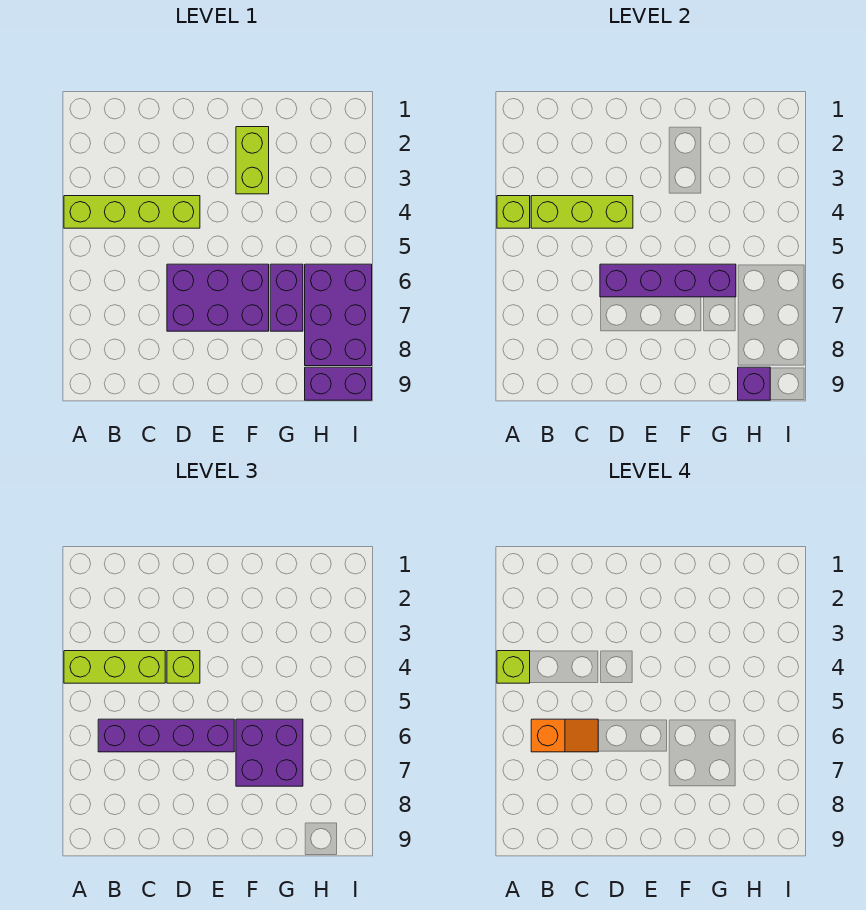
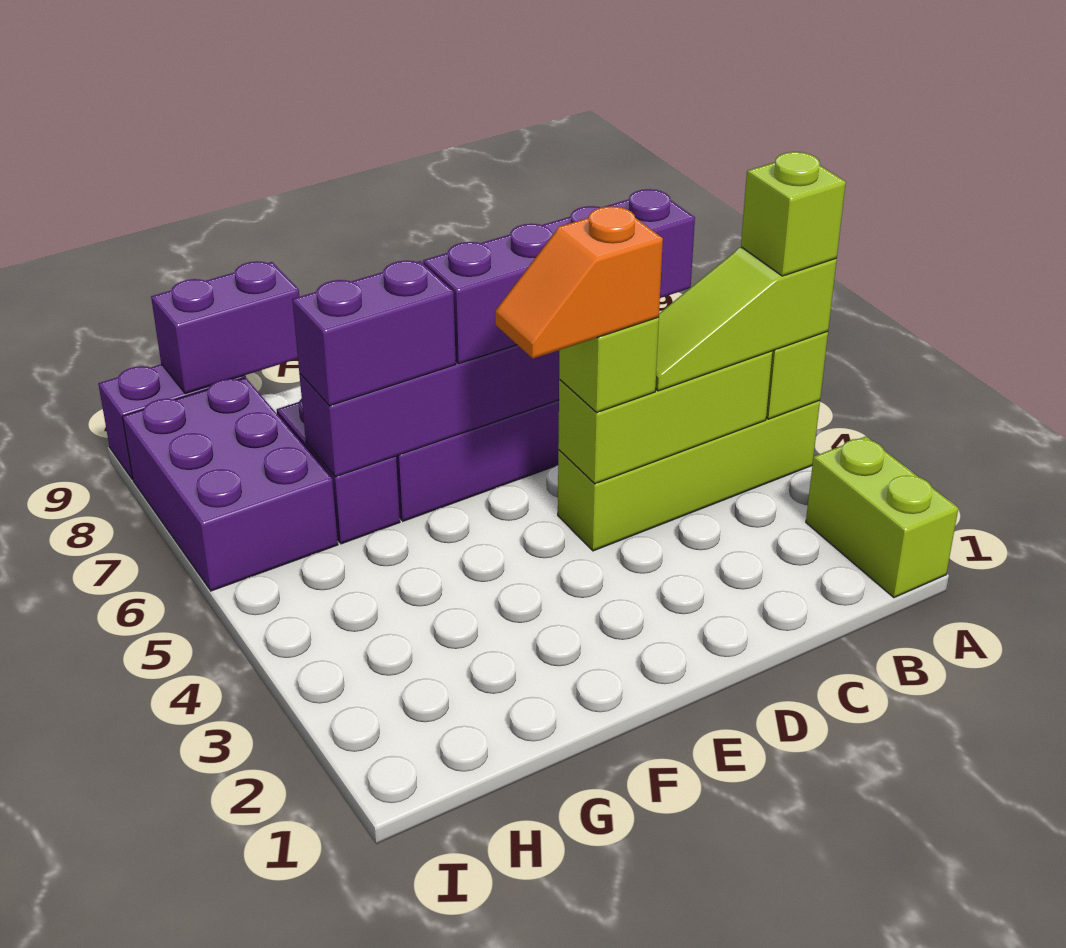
lime 1x3 brick [64,651,165,683] -> lime 1x3 slope [655,247,837,391]
orange 1x2 slope [531,719,598,752] -> orange 1x2 slope moved to [495,206,663,359]
lime 1x2 brick [236,127,269,194] -> lime 1x2 brick moved to [806,436,958,598]
purple 2x2 brick [236,719,303,786] -> purple 1x2 brick [292,261,456,406]
purple 1x1 brick [738,367,770,400] -> purple 1x2 brick [151,261,299,394]

